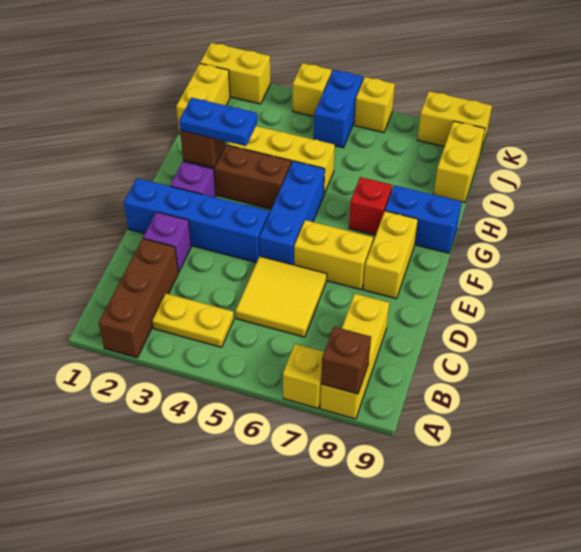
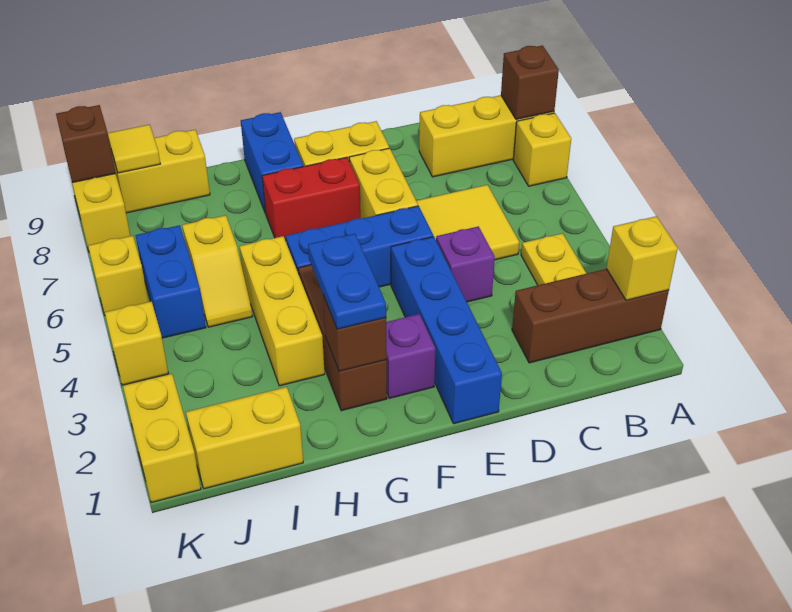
none -> yellow 1x1 brick [607,216,678,300]
purple 1x1 brick [143,212,191,272] -> purple 1x1 brick moved to [436,226,495,302]
red 1x1 brick [349,177,392,235] -> red 1x2 brick [262,157,361,241]
none -> yellow 1x2 slope [182,215,253,327]
blue 1x2 brick [314,70,363,148] -> blue 1x2 brick turned to [135,225,206,338]
none -> yellow 1x1 tile [108,125,160,173]
none -> brown 1x1 brick [56,105,116,183]

